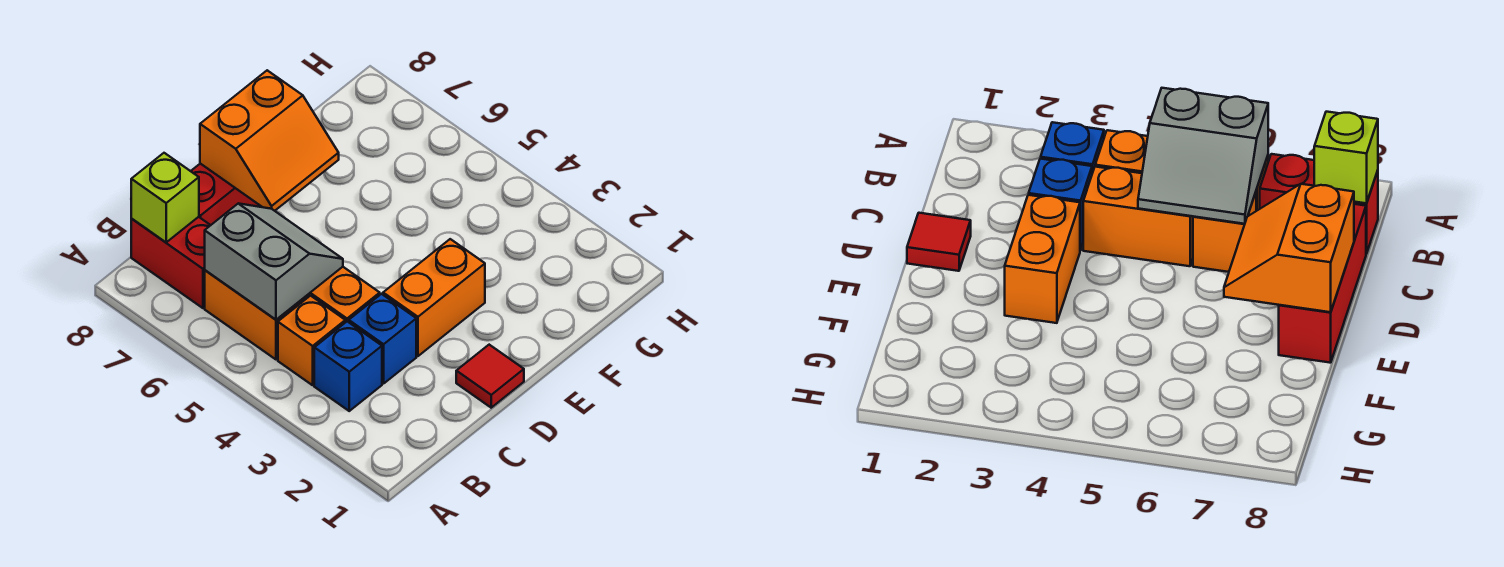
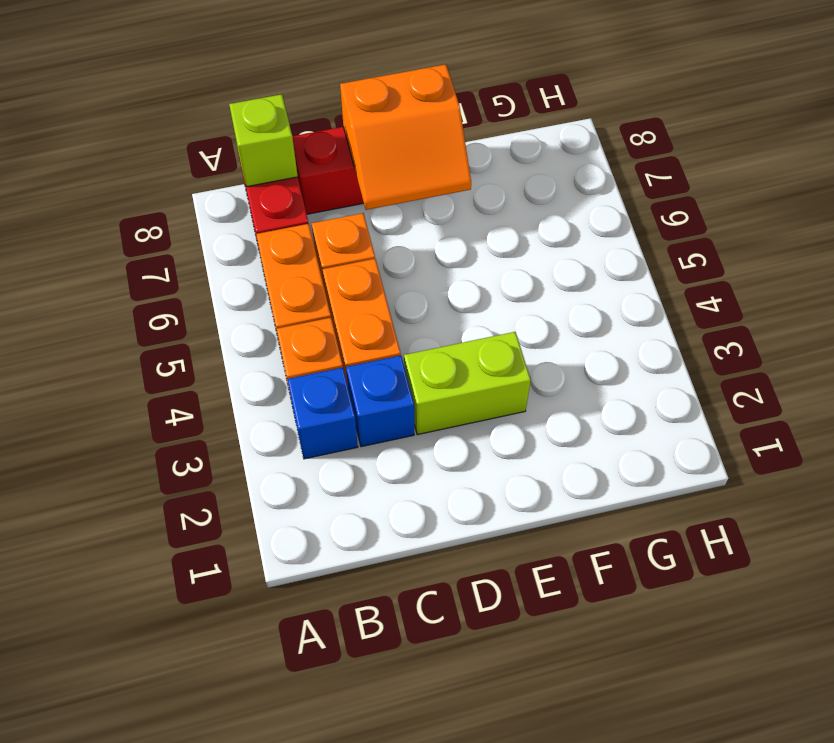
grey 2x2 slope [205,204,343,320] -> none
red 1x1 tile [456,345,524,408] -> none
orange 1x2 brick [383,239,485,356] -> lime 1x2 brick [404,332,531,435]

